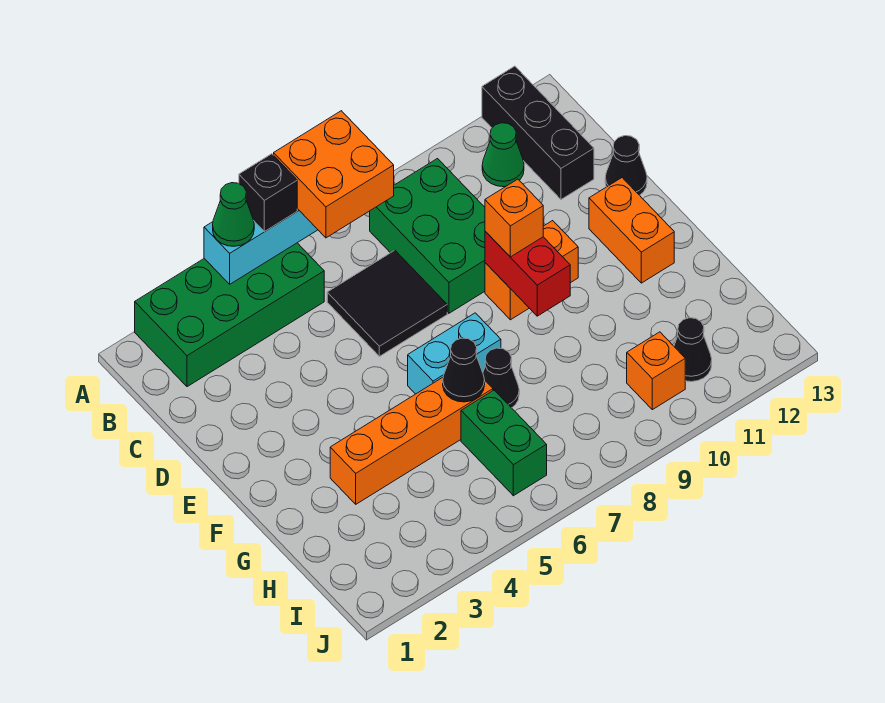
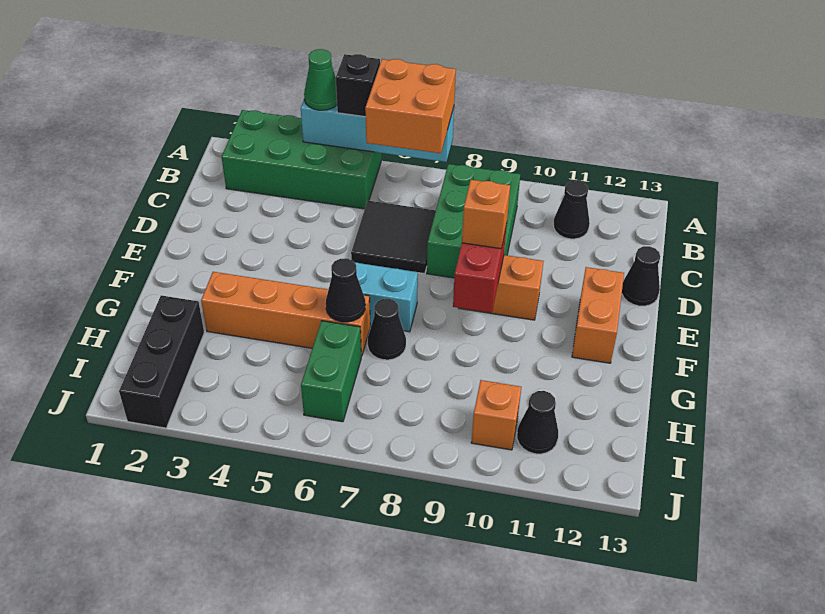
black 1x3 brick [482,66,594,199] -> black 1x3 brick moved to [119,295,204,428]
green 1x1 cone [482,123,524,187] -> black 1x1 cone [553,181,590,239]

